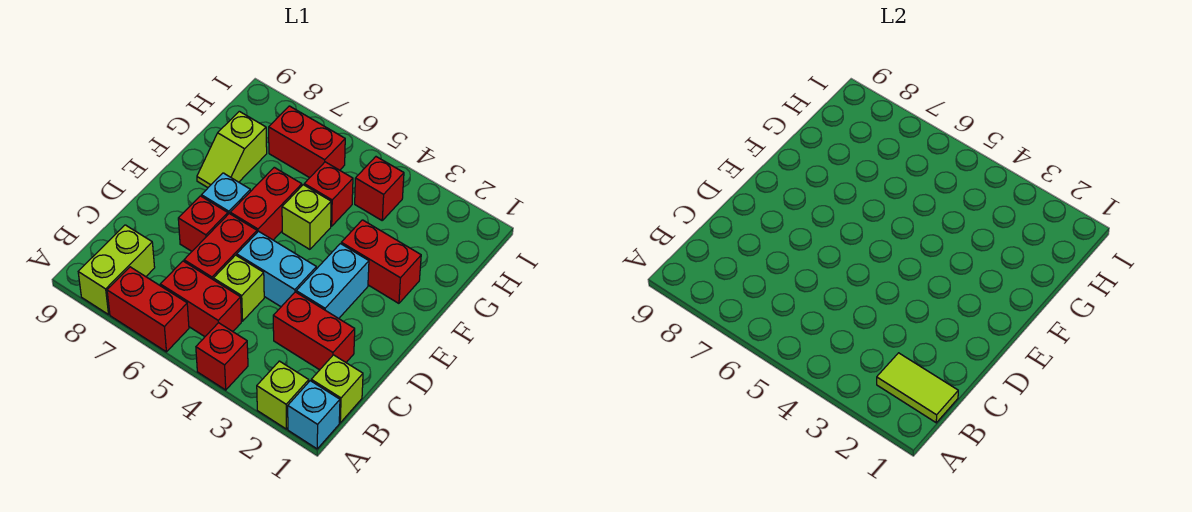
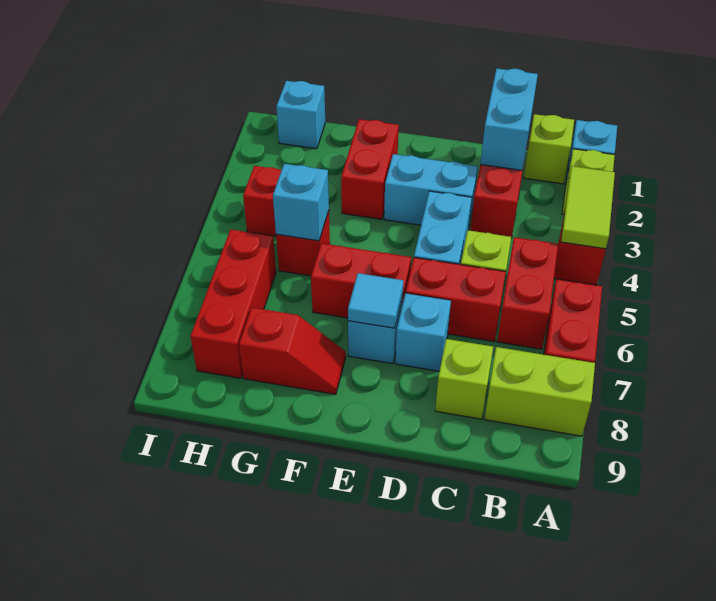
lime 1x2 tile [877,353,958,423] -> lime 1x2 tile moved to [561,166,615,249]
none -> cyan 1x2 brick [480,68,538,170]
red 1x1 brick [178,196,228,251] -> cyan 1x1 brick [395,293,451,371]
none -> cyan 1x1 tile [348,273,403,328]
lime 1x1 brick [282,185,331,249] -> lime 1x1 brick moved to [435,339,493,419]
lime 1x2 slope [197,111,267,188] -> red 1x2 slope [239,307,346,394]
none -> cyan 1x1 brick [273,164,329,241]
none -> cyan 1x1 brick [276,81,325,149]
red 1x2 brick [269,106,345,178] -> red 1x3 brick [190,229,276,378]

